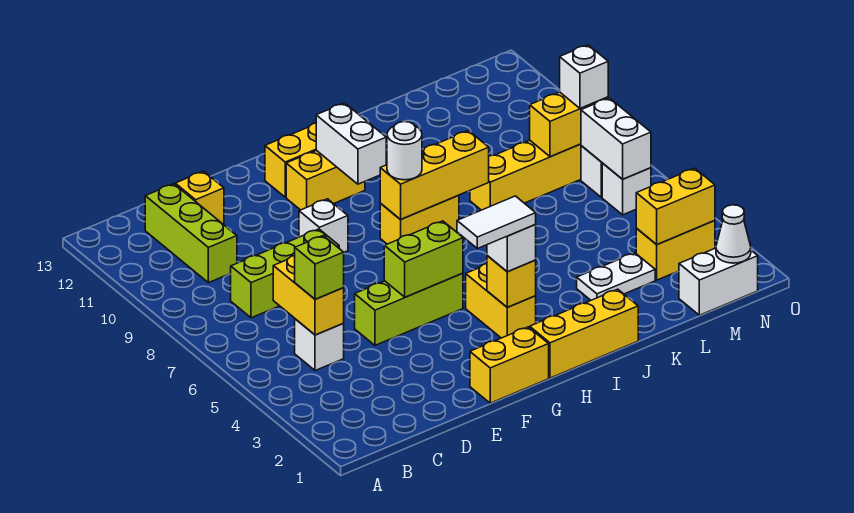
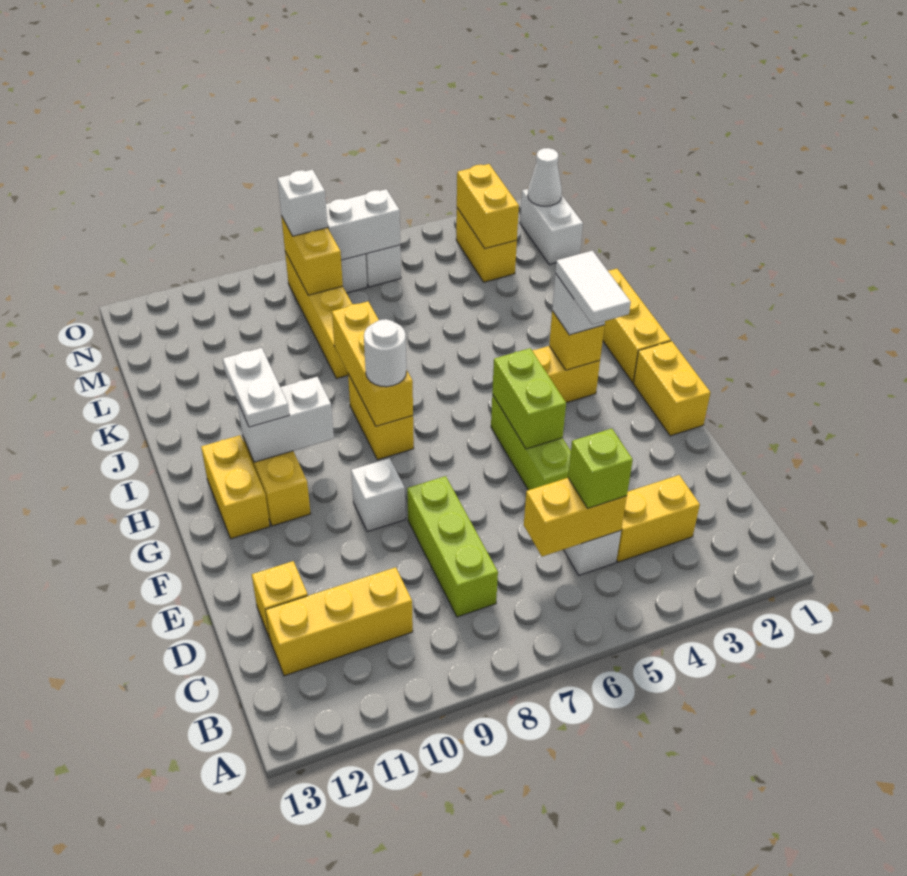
none -> yellow 1x2 brick [617,475,700,562]
lime 1x3 brick [145,184,237,283] -> yellow 1x3 brick [266,567,413,676]
white 1x2 plate [577,253,655,300] -> white 1x2 plate moved to [223,348,289,427]

